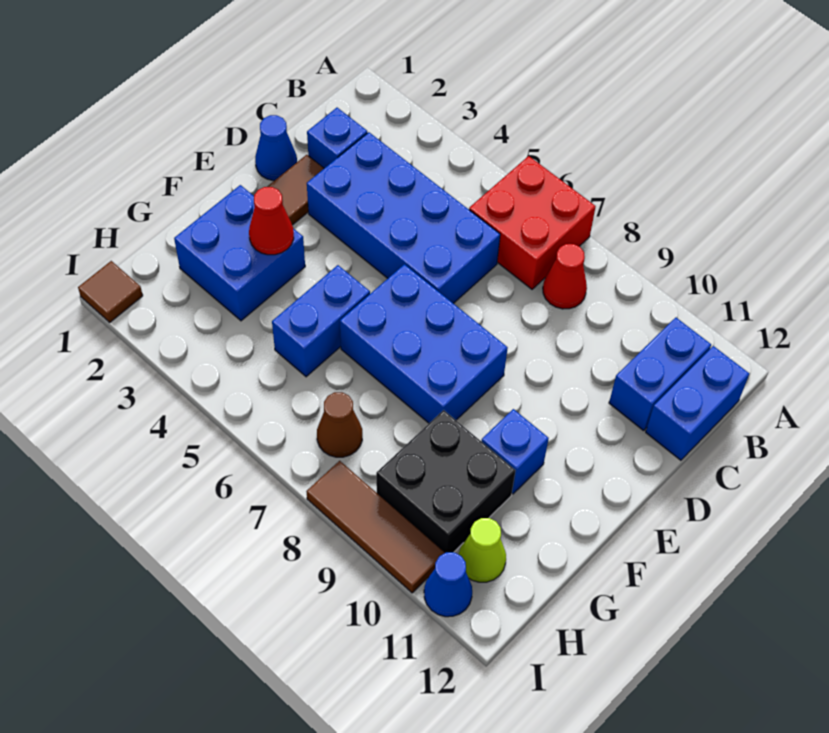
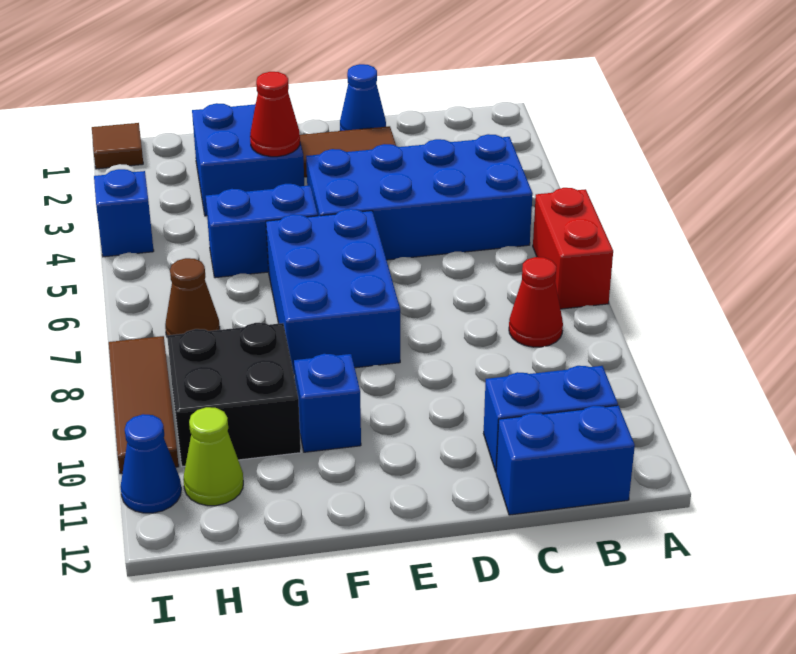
red 2x2 brick [469,156,596,289] -> red 1x2 brick [533,188,613,309]
blue 1x1 brick [307,108,367,168] -> blue 1x1 brick moved to [94,169,154,257]
blue 2x4 brick [307,132,500,303] -> blue 2x4 brick turned to [306,134,533,260]

